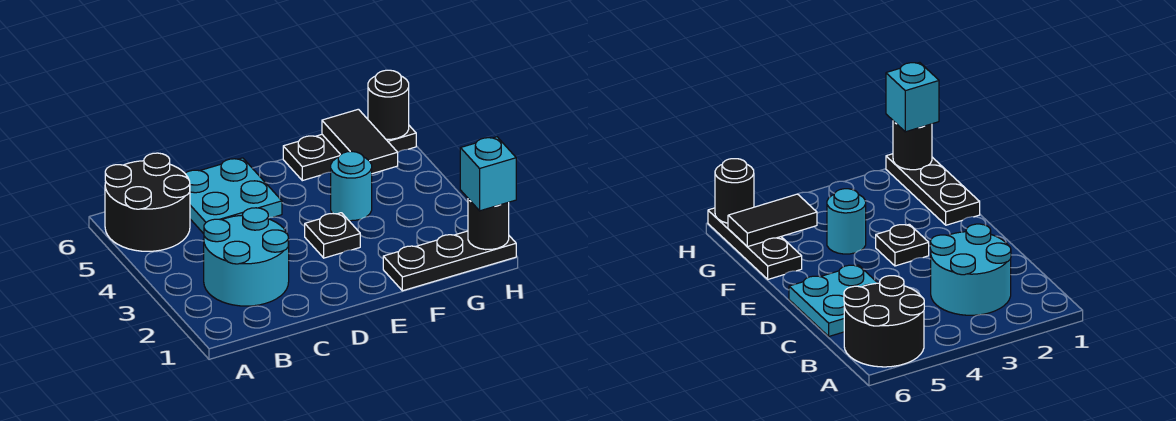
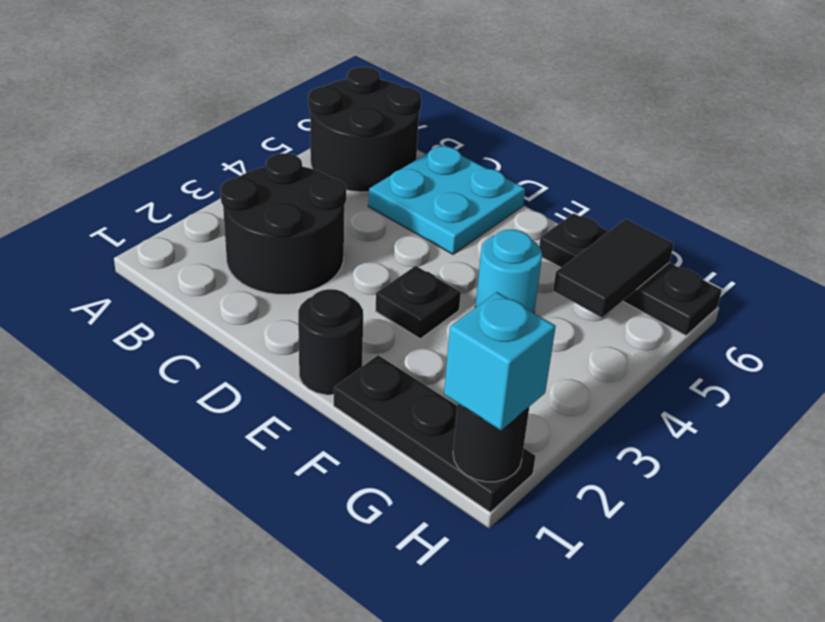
cyan 2x2 round brick [204,208,289,306] -> black 2x2 round brick [220,153,346,294]
black 1x1 round brick [368,70,409,139] -> black 1x1 round brick moved to [298,289,363,395]

